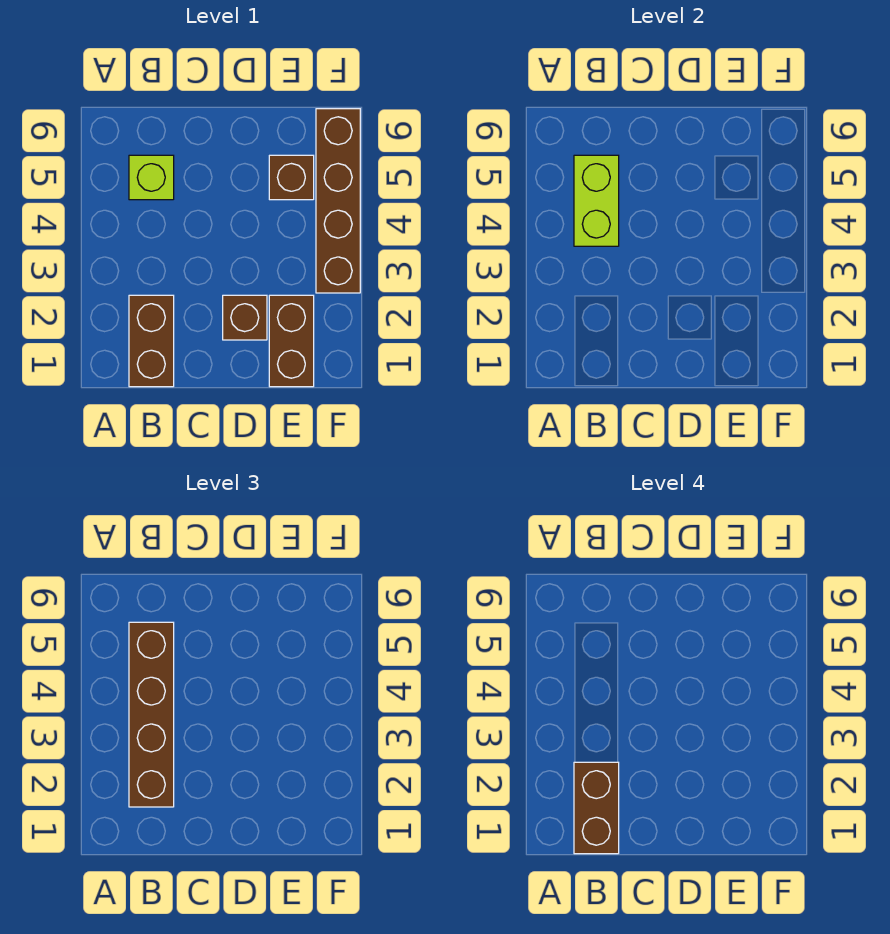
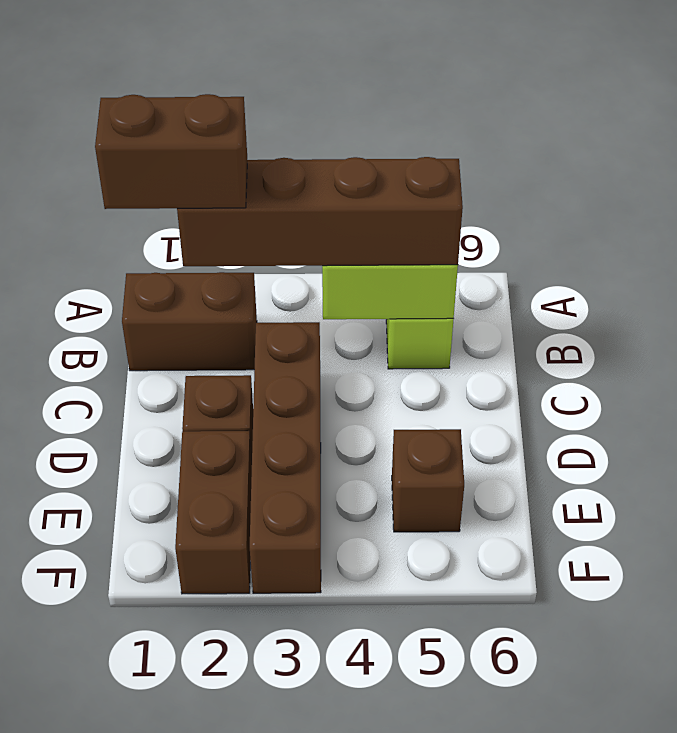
brown 1x2 brick [269,295,314,387] -> brown 1x2 brick turned to [175,431,252,594]
brown 1x4 brick [316,109,360,293] -> brown 1x4 brick turned to [250,322,321,593]

